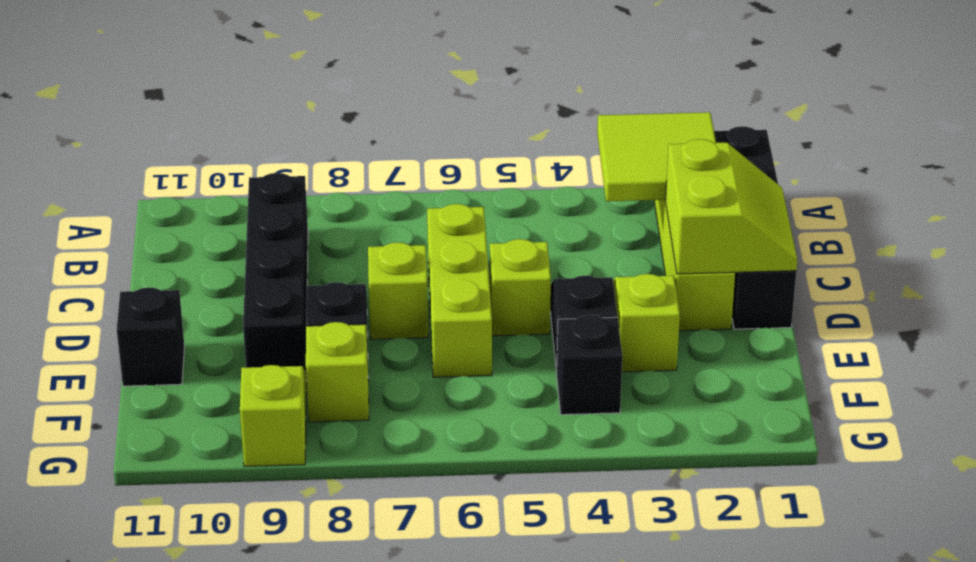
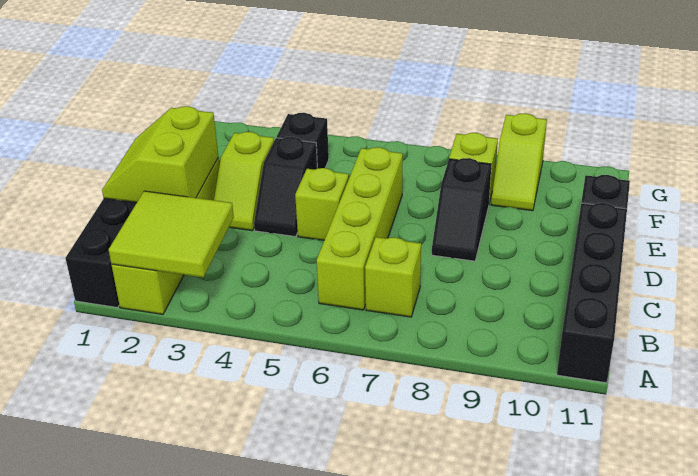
black 1x4 brick [243,173,308,372] -> black 1x4 brick moved to [557,203,627,383]
lime 1x3 brick [427,204,492,377] -> lime 1x4 brick [317,147,403,310]
lime 1x1 brick [368,242,428,339] -> lime 1x1 brick moved to [365,237,421,317]

